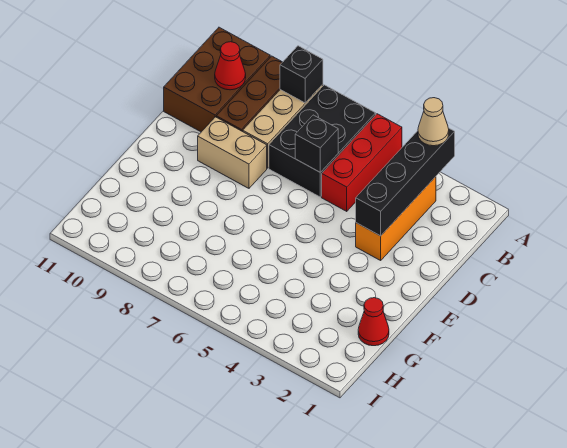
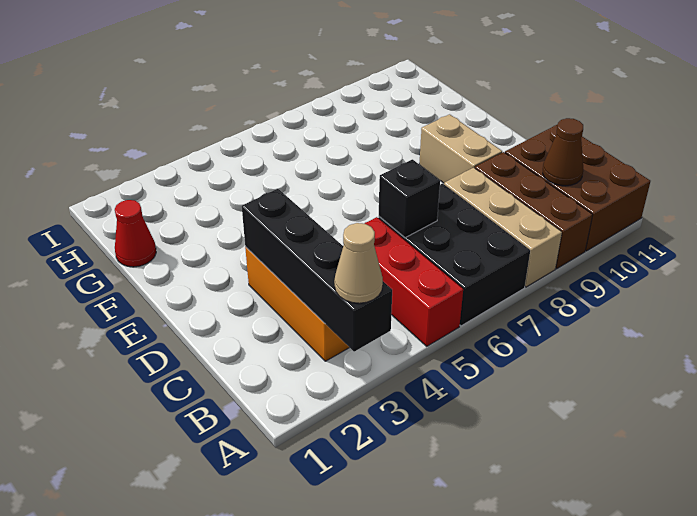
black 1x1 brick [280,46,323,103] -> none
red 1x1 cone [215,42,246,90] -> brown 1x1 cone [543,118,583,186]
tan 1x2 brick [198,117,267,188] -> tan 1x2 brick turned to [419,114,502,183]

